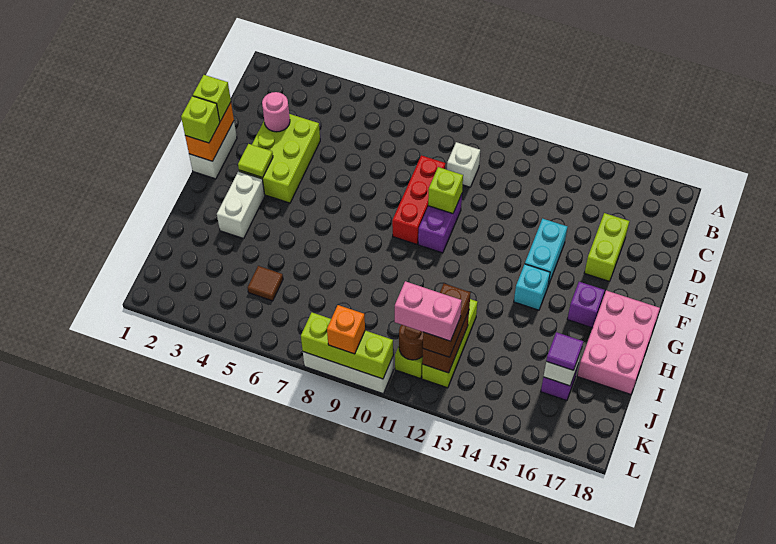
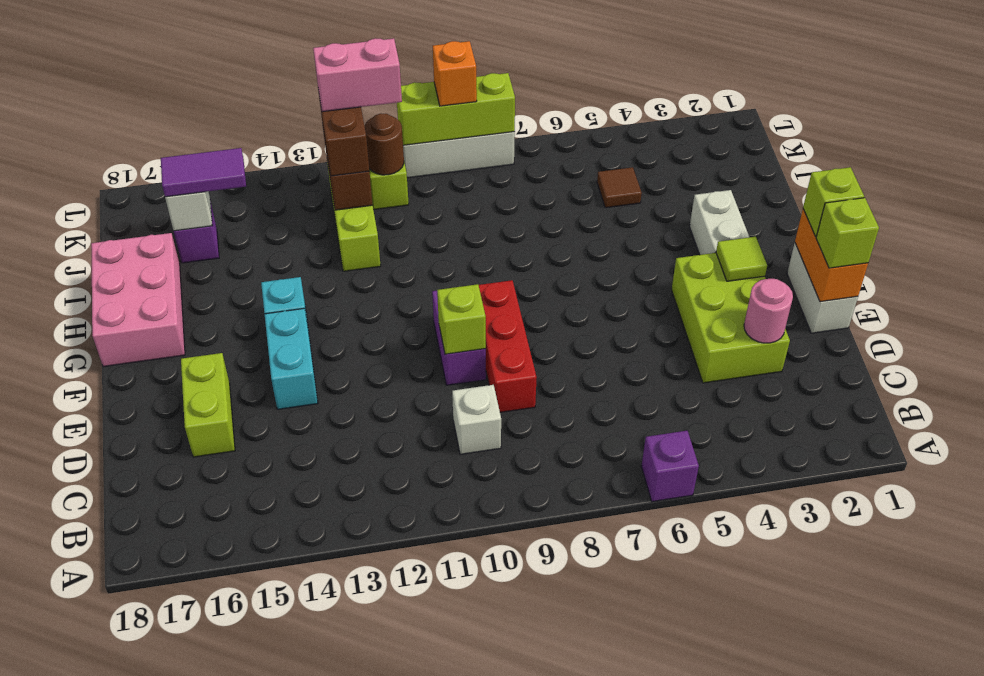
purple 1x1 brick [567,282,605,328] -> purple 1x1 brick moved to [641,430,699,502]
purple 1x1 tile [546,332,583,370] -> purple 1x2 tile [161,148,246,197]

